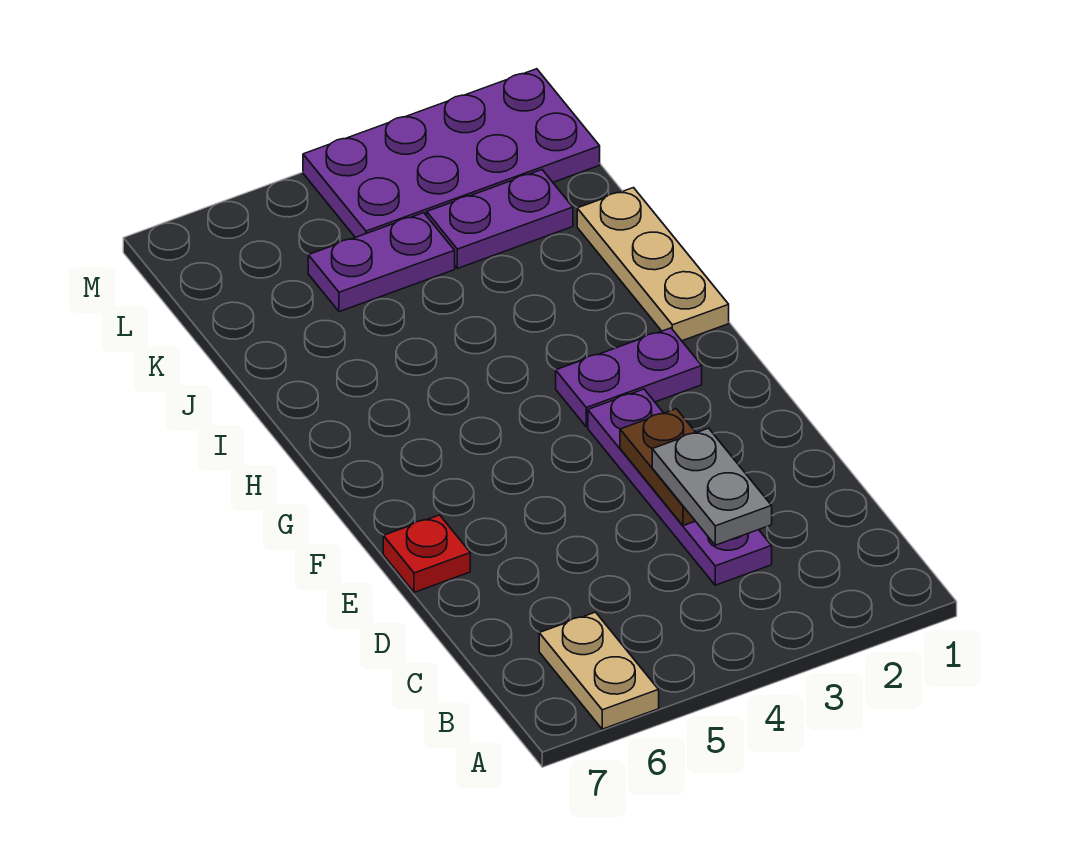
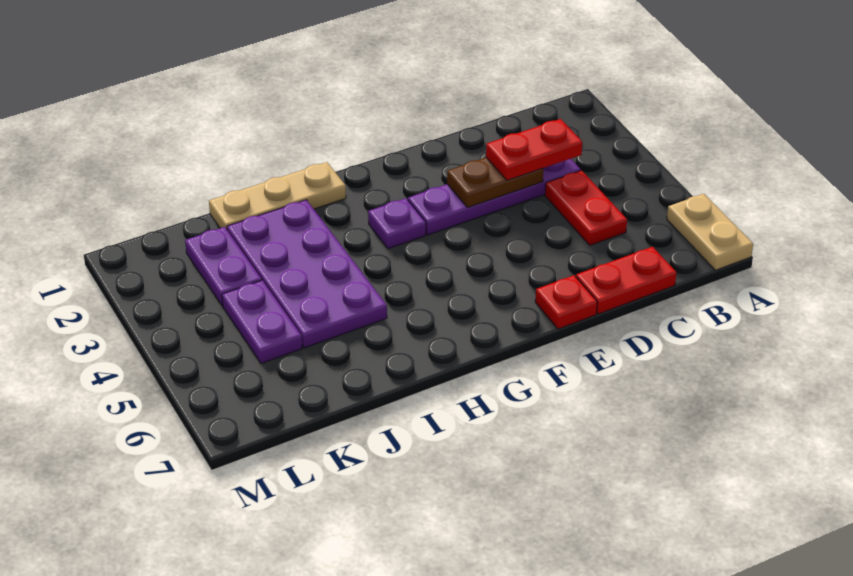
tan 1x2 plate [539,612,659,729] -> tan 1x2 plate turned to [667,194,753,270]
grey 1x2 plate [652,428,772,545] -> red 1x2 plate [486,119,582,180]
none -> red 1x2 plate [545,170,627,245]
none -> red 1x2 plate [576,247,676,314]
purple 1x2 plate [556,328,702,427] -> purple 1x1 plate [368,198,426,249]
purple 2x4 plate [303,69,600,237] -> purple 2x4 plate moved to [227,200,387,348]

